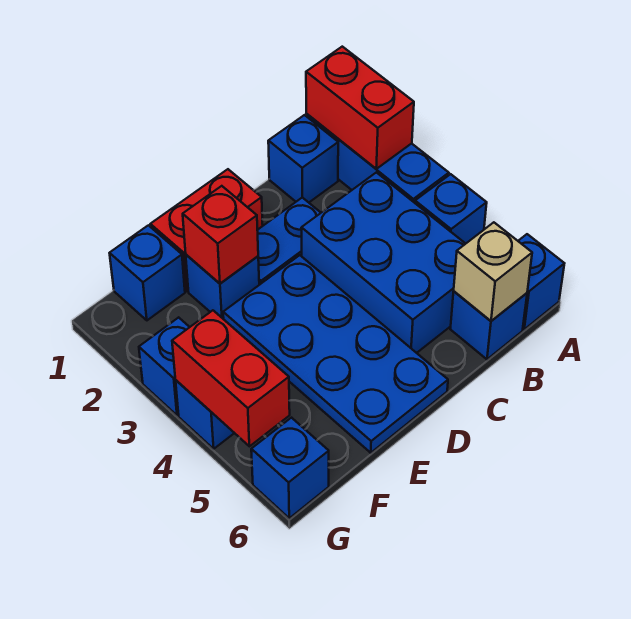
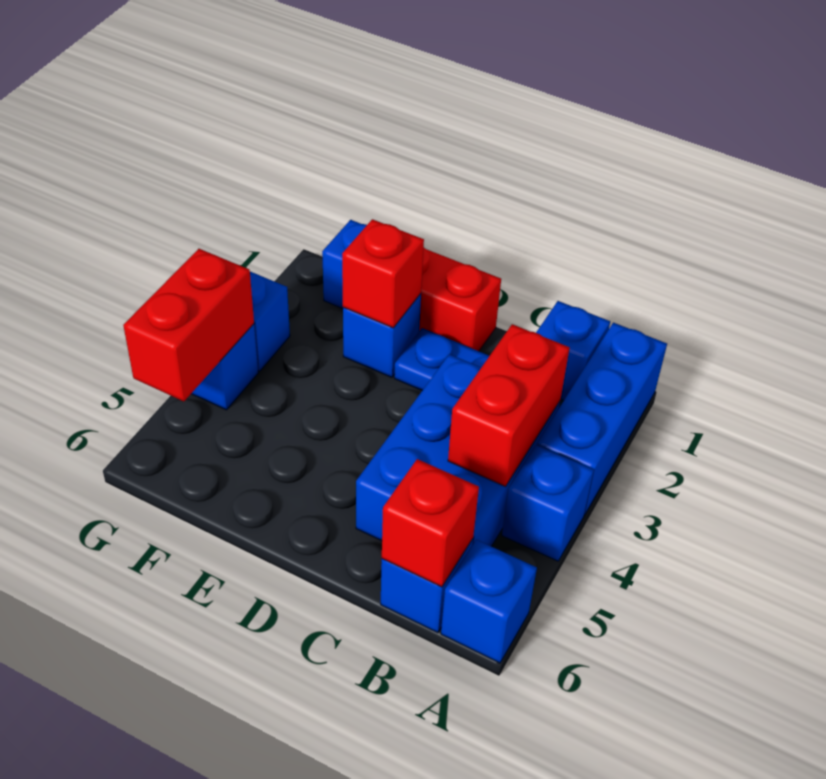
red 1x2 brick [306,47,414,169] -> red 1x2 brick moved to [448,324,570,487]
tan 1x1 brick [454,222,532,321] -> red 1x1 brick [382,459,479,587]
blue 2x4 plate [223,255,448,453] -> none
blue 1x1 brick [251,418,329,518] -> none

